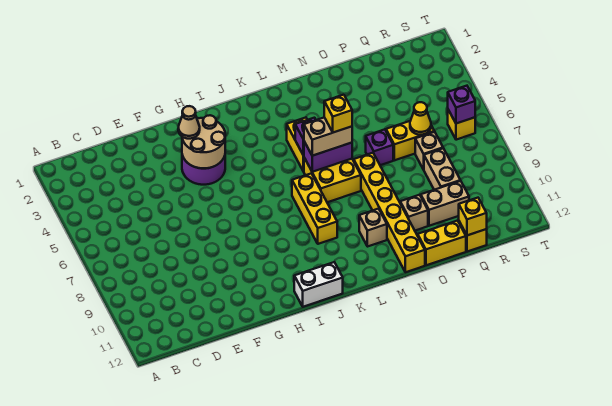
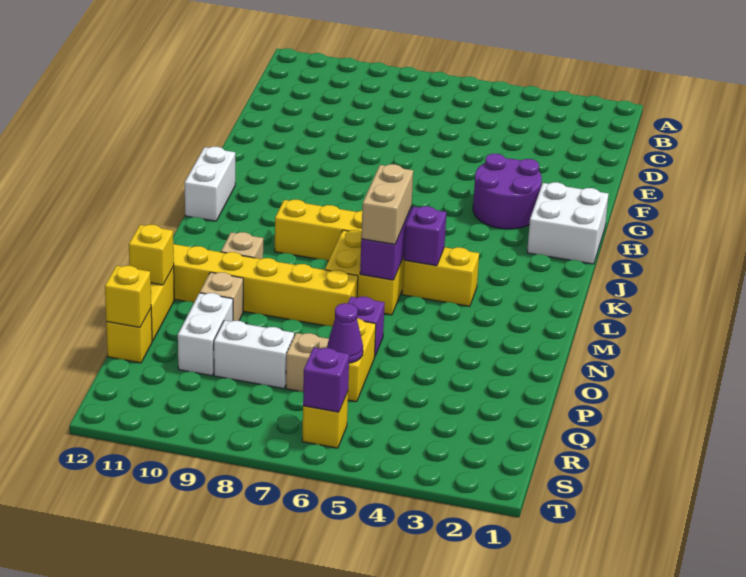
tan 2x2 round brick [182,115,225,168] -> none
tan 1x1 cone [178,106,200,139] -> none
none -> white 2x2 brick [527,182,609,264]
yellow 1x1 brick [324,95,352,132] -> yellow 1x1 brick moved to [129,225,174,285]
tan 1x2 brick [421,181,469,226] -> white 1x2 brick [178,293,233,376]
yellow 1x1 cone [410,102,431,135] -> purple 1x1 cone [327,303,363,363]
tan 1x2 brick [424,148,460,190] -> white 1x2 brick [214,320,294,389]

